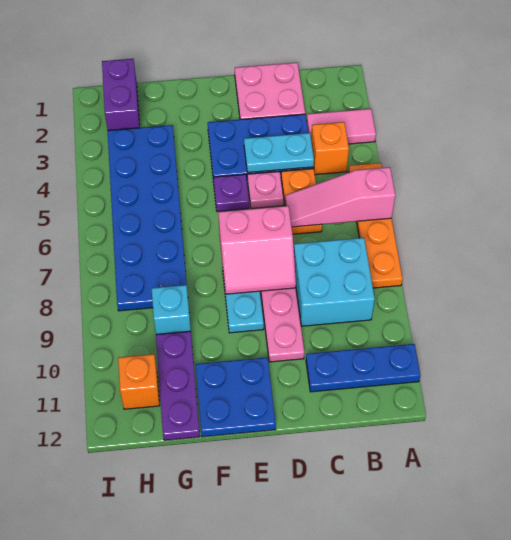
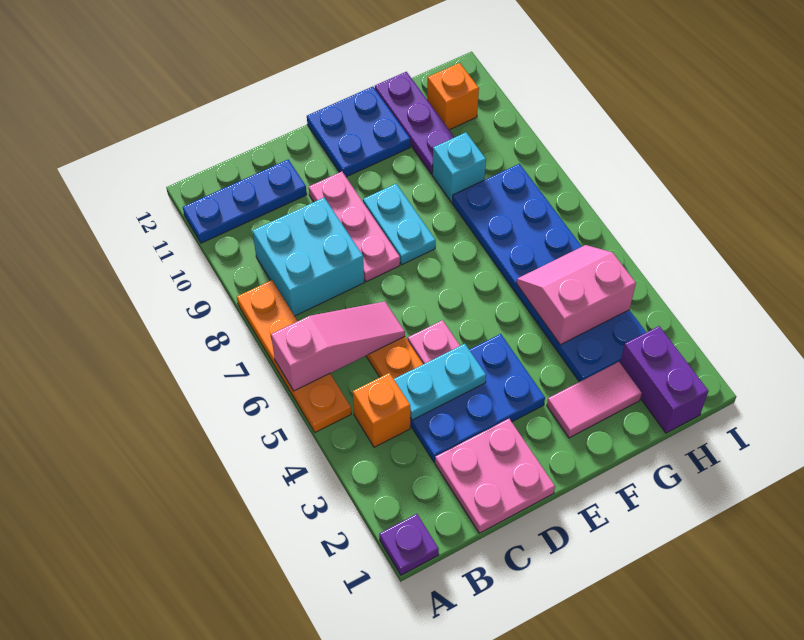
pink 1x2 tile [307,109,376,144] -> pink 1x2 tile moved to [547,362,642,438]
pink 2x2 slope [218,206,296,294] -> pink 2x2 slope moved to [516,245,636,345]
purple 1x1 plate [213,174,249,211] -> purple 1x1 plate moved to [379,514,439,575]

